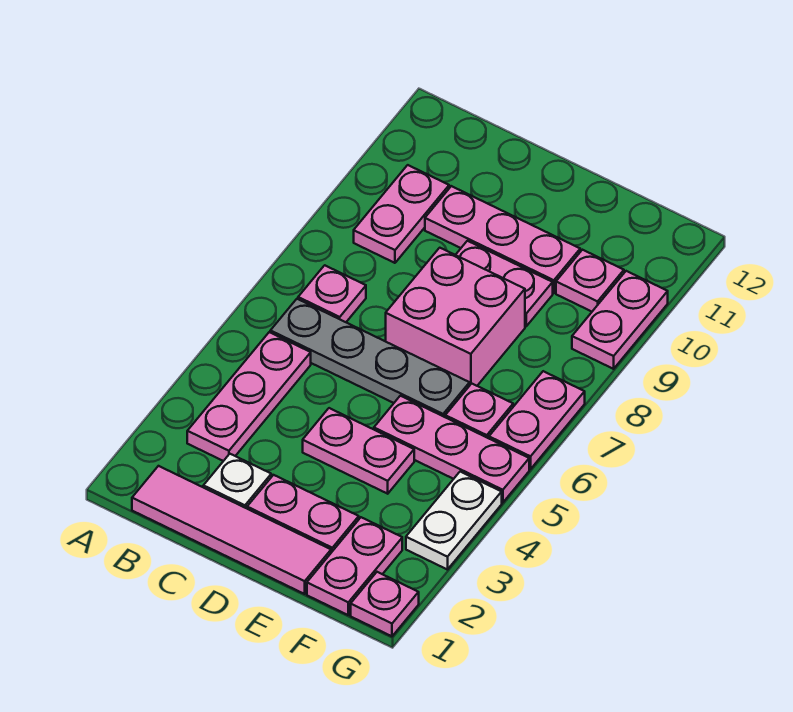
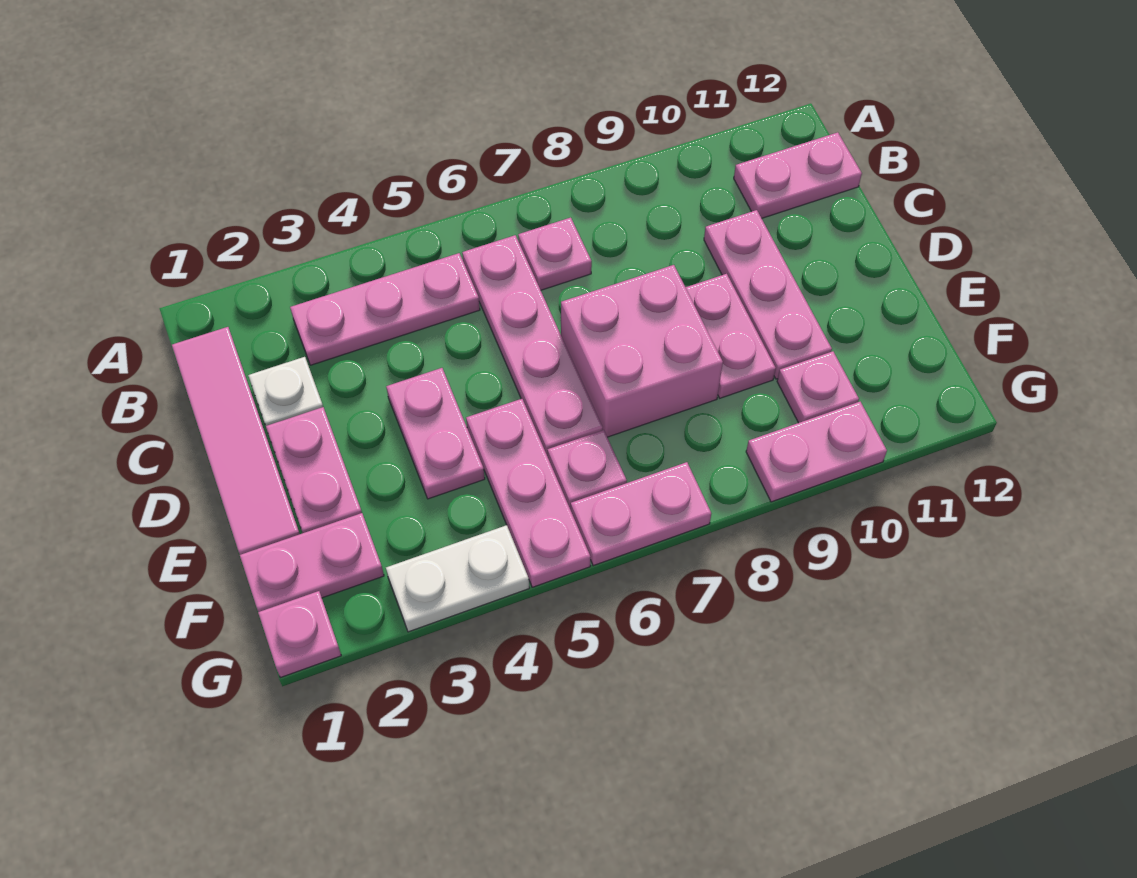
grey 1x4 plate [270,299,470,417] -> pink 1x4 plate [462,235,603,456]
pink 1x2 plate [354,165,449,263] -> pink 1x2 plate moved to [734,132,862,218]

